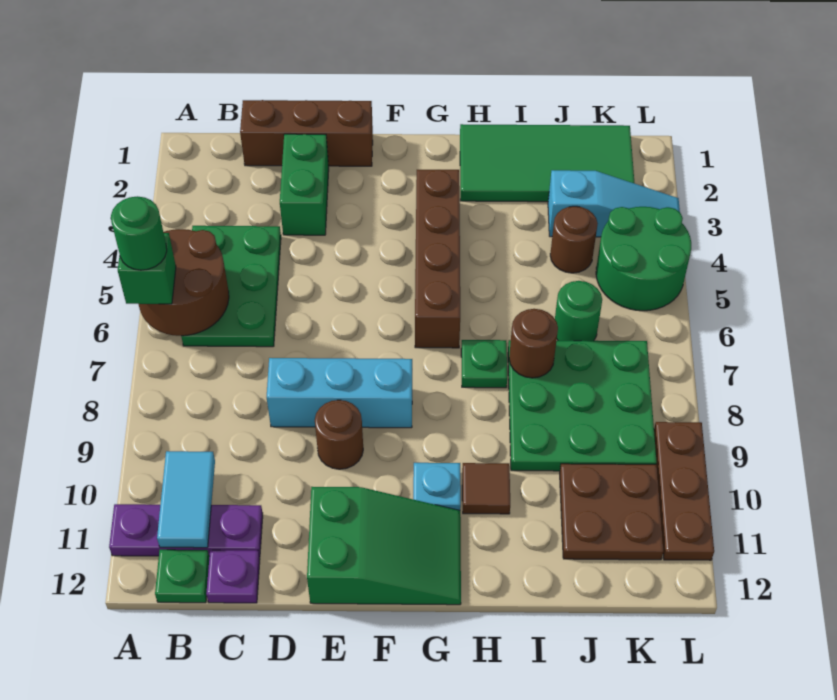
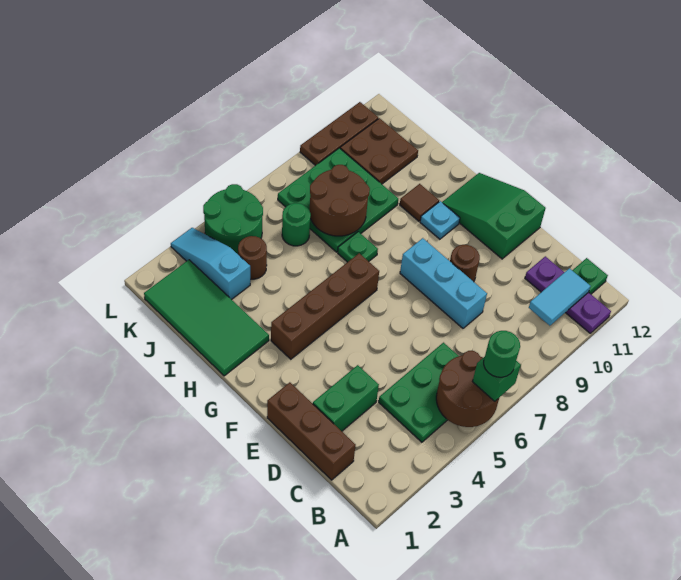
purple 1x1 plate [206,550,260,603] -> none
brown 1x1 round brick [509,309,558,378] -> brown 2x2 round brick [310,165,370,236]

